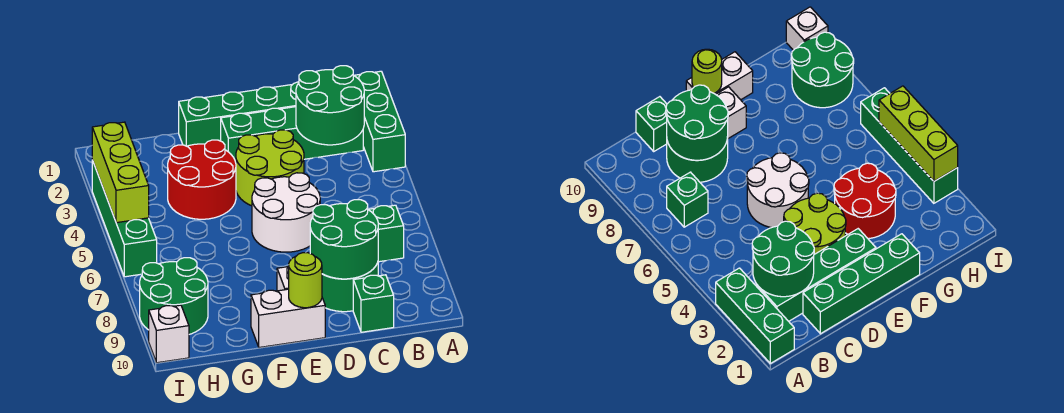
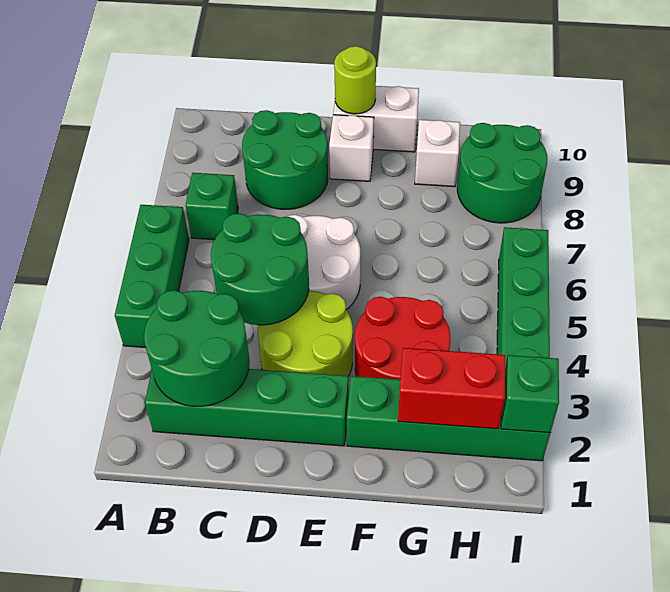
green 1x3 brick [354,71,405,172] -> green 1x3 brick moved to [115,205,189,348]
green 1x4 brick [179,82,299,146] -> green 1x4 brick moved to [347,376,550,461]
green 2x2 round brick [310,200,378,279] -> green 2x2 round brick moved to [211,213,309,325]
green 1x1 brick [353,275,394,332] -> green 1x1 brick moved to [501,355,559,433]
none -> red 1x2 brick [398,348,505,429]
lime 1x3 brick [92,122,149,223] -> none
white 1x1 brick [149,305,189,363] -> white 1x1 brick moved to [415,120,460,187]

